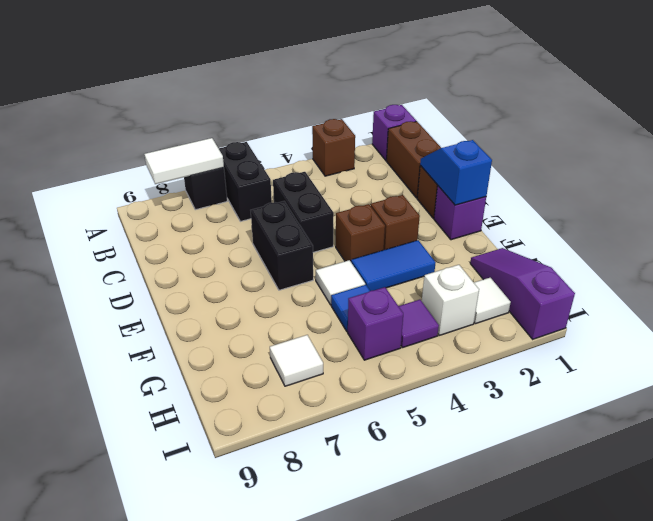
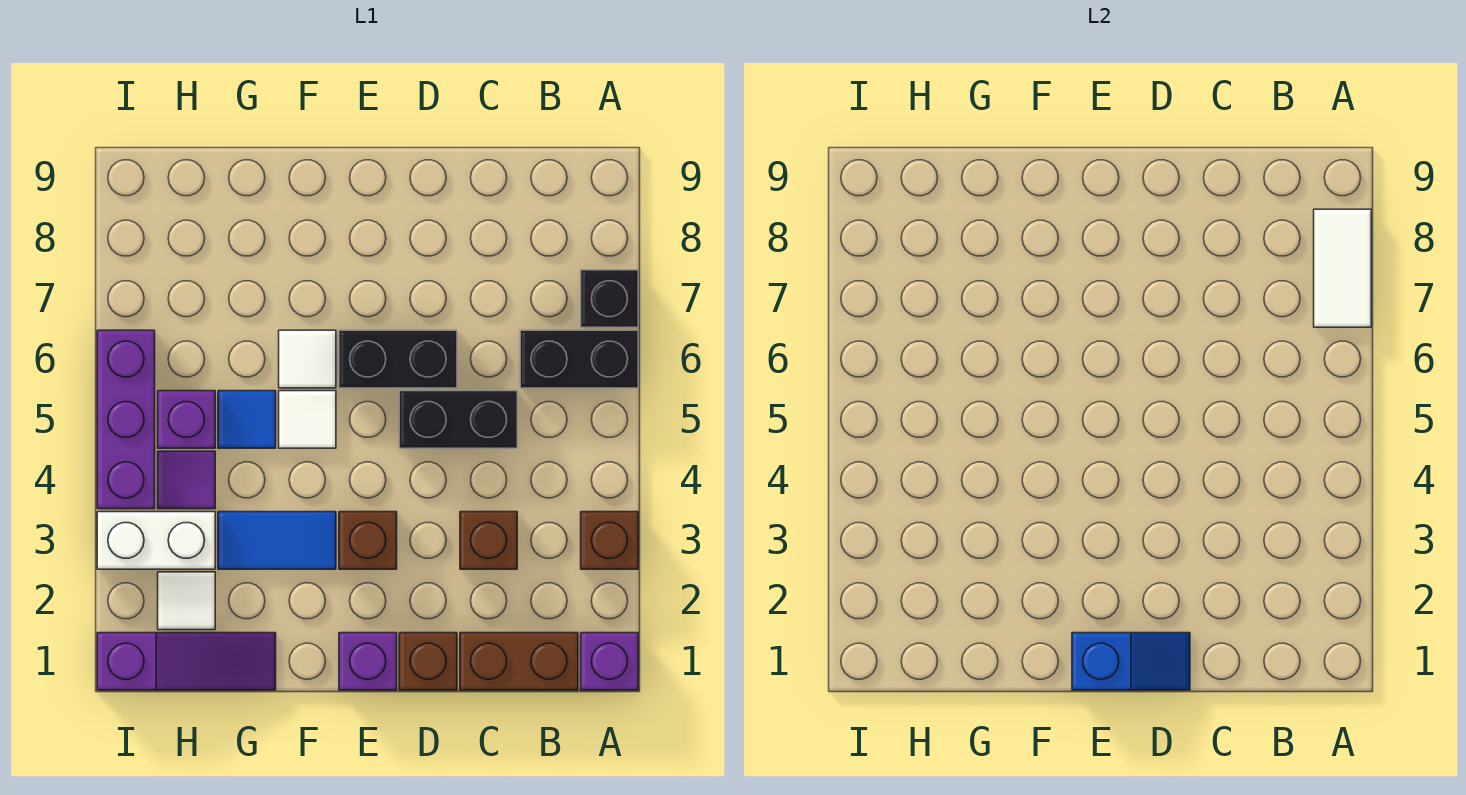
brown 1x1 brick [336,204,385,261] -> brown 1x1 brick moved to [460,512,517,569]
blue 1x2 tile [351,240,436,291] -> blue 1x2 tile turned to [218,512,336,569]
white 1x1 brick [422,265,479,335] -> white 1x2 brick [97,512,215,569]
white 1x1 tile [270,335,323,386] -> white 1x1 tile moved to [279,330,336,388]
none -> purple 1x3 brick [97,330,155,509]

